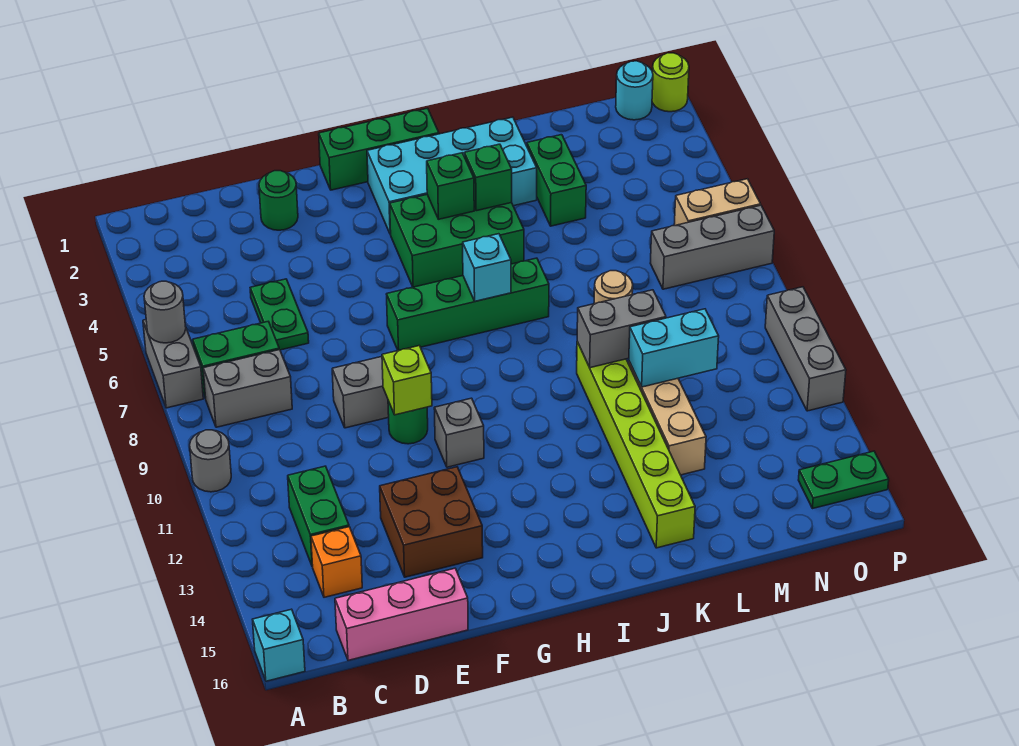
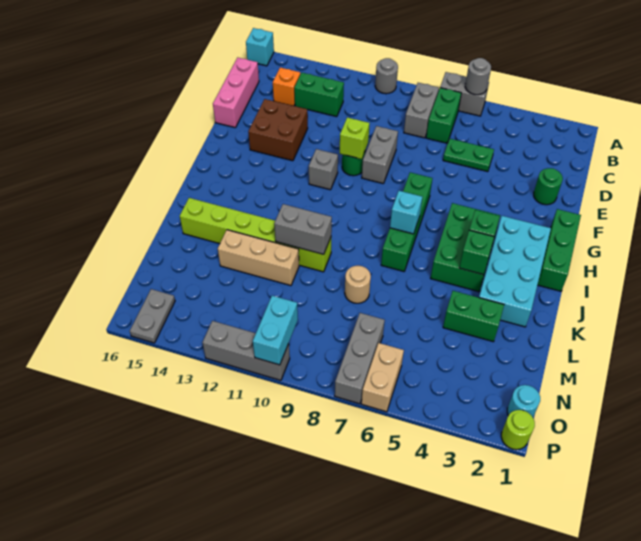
grey 1x2 brick [577,290,666,368] -> grey 1x2 brick turned to [274,204,332,254]
cyan 1x2 brick [629,309,719,387] -> cyan 1x2 brick moved to [253,296,298,365]
green 1x2 plate [799,451,889,509] -> grey 1x2 plate [130,289,175,343]

